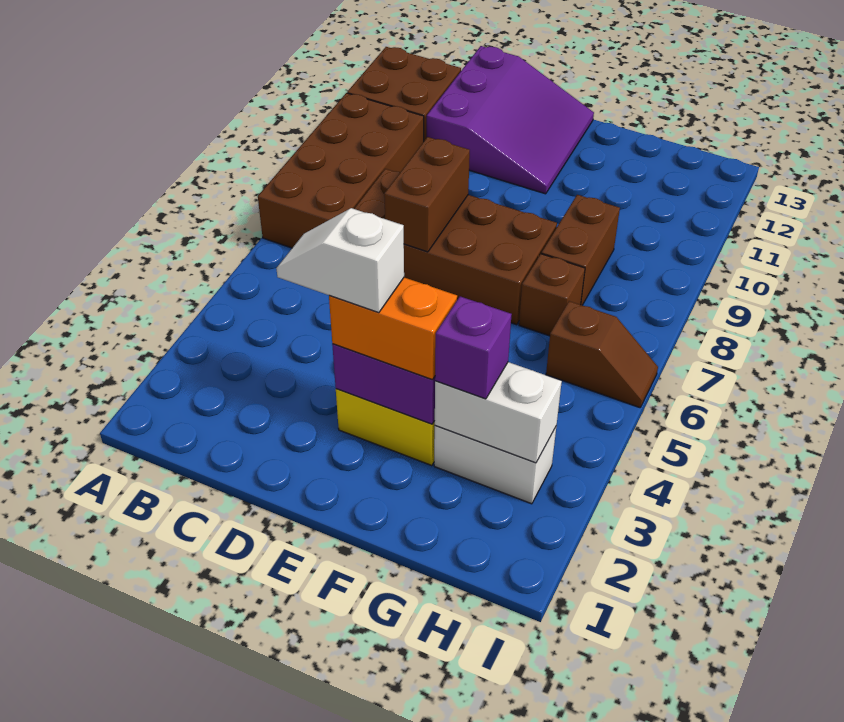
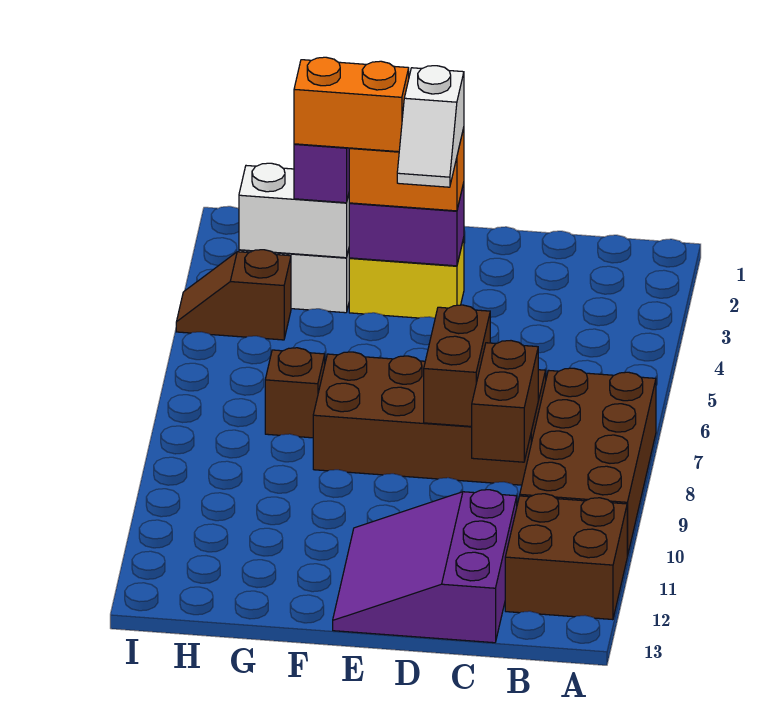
white 1x2 slope [276,208,404,313] -> white 1x2 slope turned to [397,66,464,187]
none -> orange 1x2 brick [294,57,409,152]
brown 1x2 brick [541,195,620,305] -> brown 1x2 brick moved to [472,341,538,462]
brown 1x2 slope [546,301,658,408] -> brown 1x2 slope moved to [176,250,291,340]

